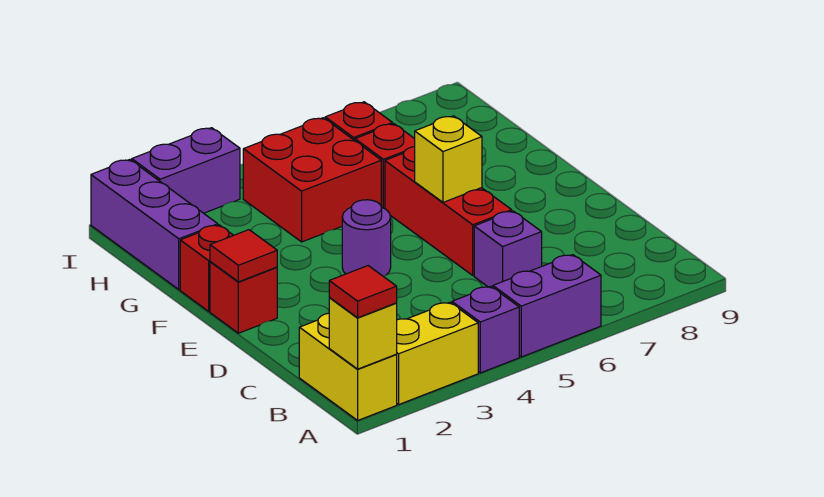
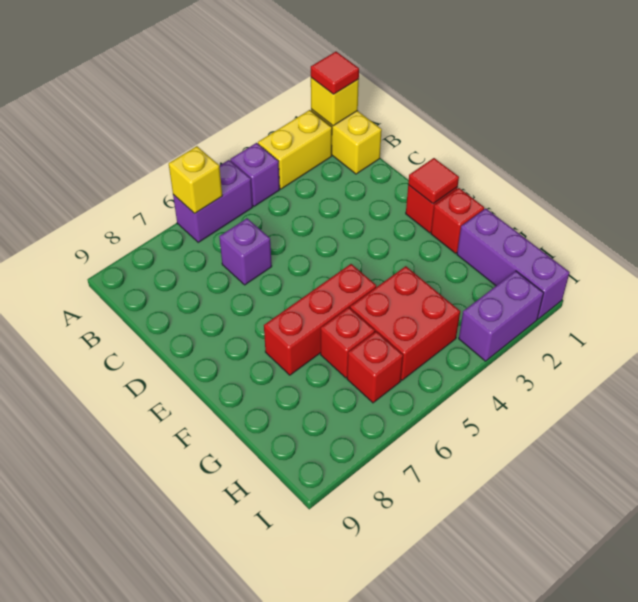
red 1x3 brick [385,146,512,276] -> red 1x3 brick turned to [264,264,376,375]
purple 1x1 round brick [342,200,391,277] -> none
yellow 1x1 brick [415,116,482,202] -> yellow 1x1 brick moved to [169,146,222,213]

